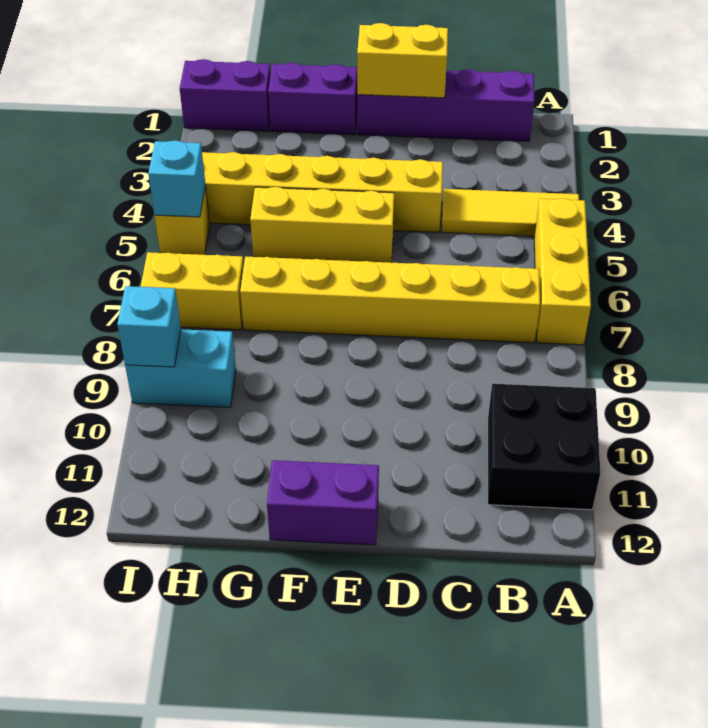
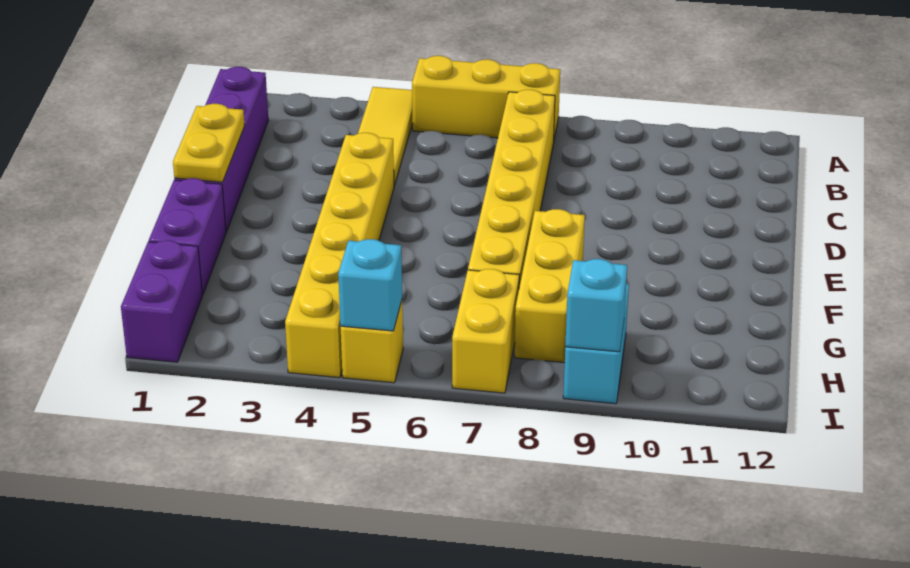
black 2x2 brick [488,384,600,510] -> none
yellow 1x2 brick [357,23,448,98] -> yellow 1x2 plate [173,104,245,182]
yellow 1x3 brick [250,187,394,263] -> yellow 1x3 brick moved to [515,209,585,363]
purple 1x2 brick [267,460,379,545] -> none

